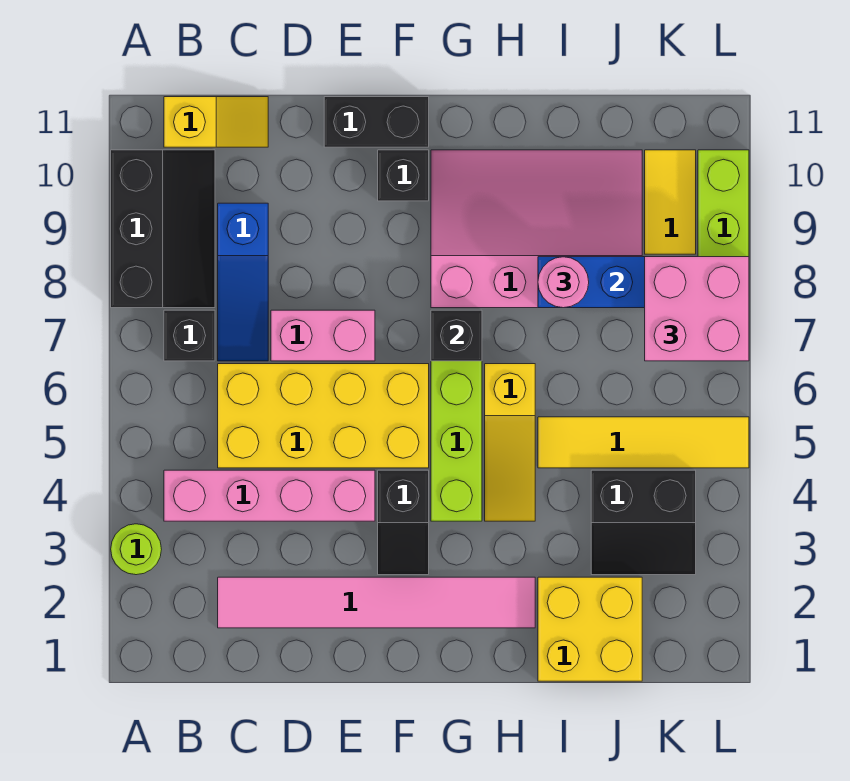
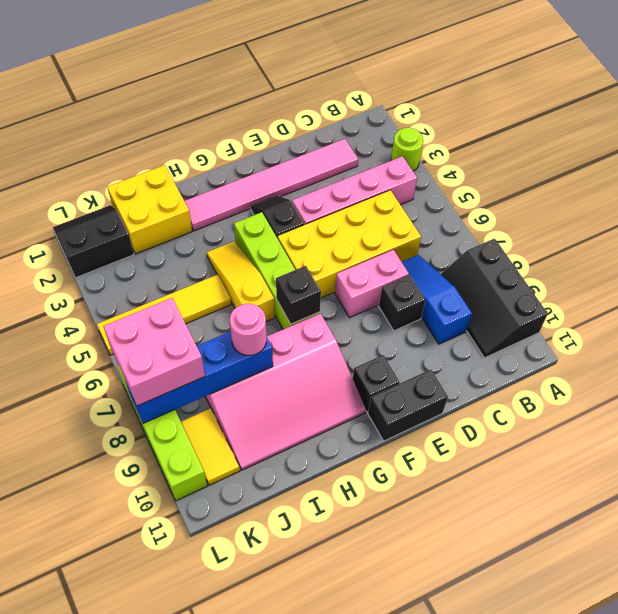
black 1x1 brick [164,310,215,361] -> black 1x1 brick moved to [379,275,425,331]
yellow 1x2 slope [164,97,268,147] -> none
black 2x2 slope [591,470,696,575] -> black 2x2 slope moved to [53,205,134,278]

